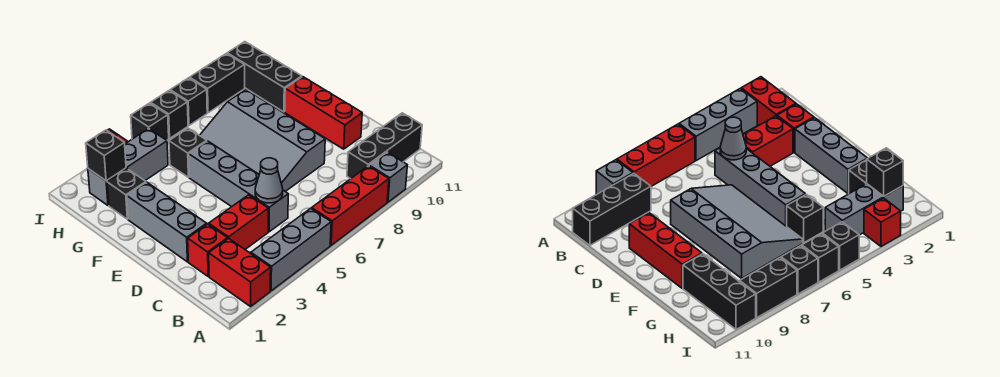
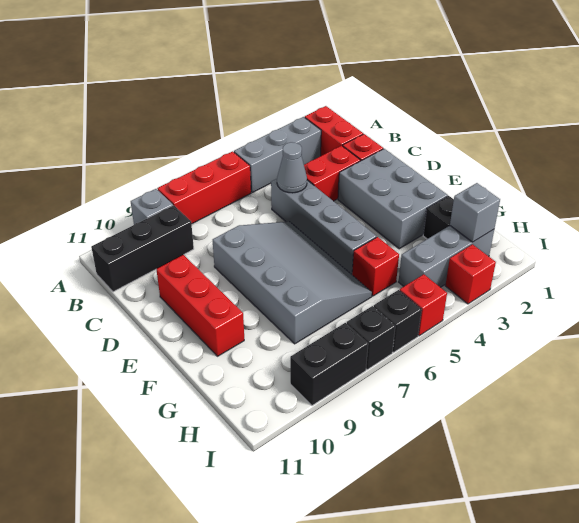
grey 1x3 brick [127,182,207,262] -> grey 2x3 brick [338,149,448,249]
black 1x1 brick [169,128,207,177] -> red 1x1 brick [352,237,399,296]
black 1x3 brick [227,42,302,112] -> none
black 1x1 brick [86,130,126,181] -> grey 1x1 brick [450,183,500,242]
black 1x1 brick [131,103,169,140] -> red 1x1 brick [400,274,447,336]

